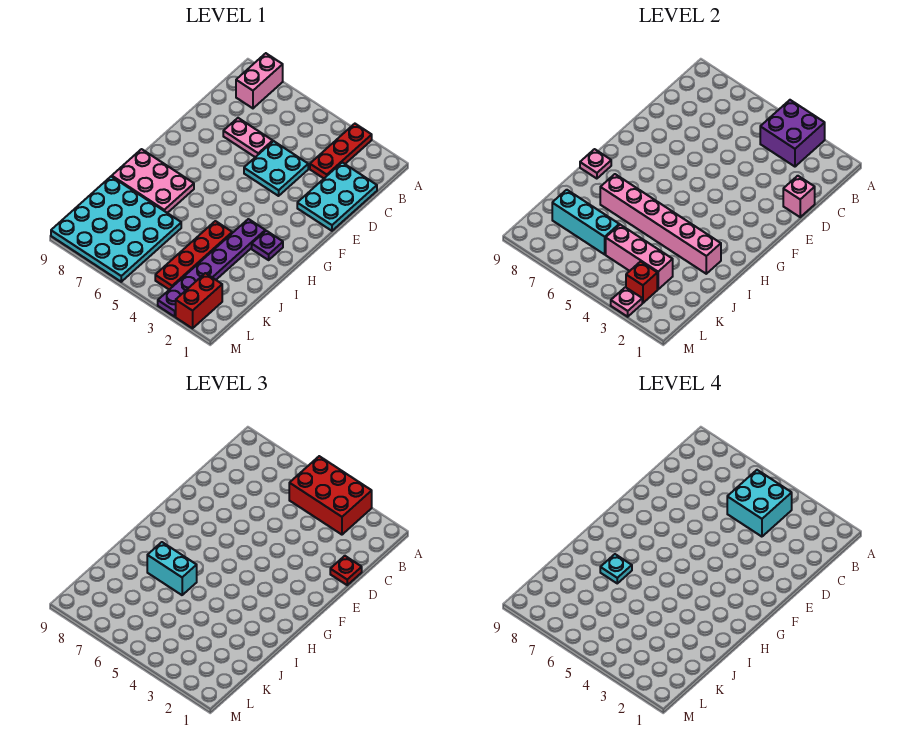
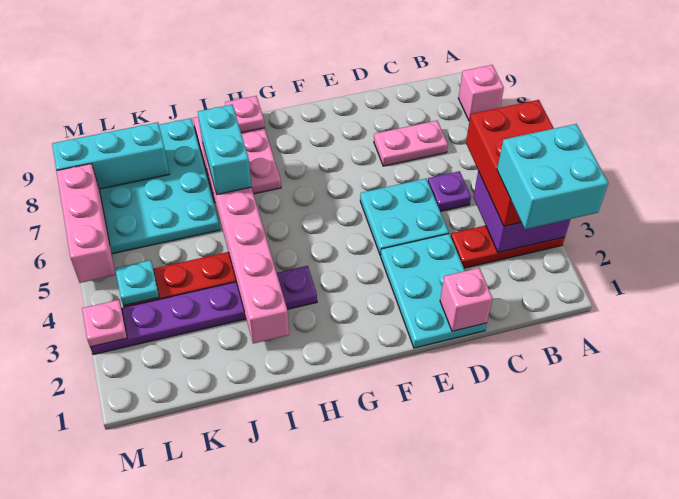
pink 1x2 brick [236,53,283,108] -> pink 1x1 brick [458,65,504,121]
cyan 2x2 brick [727,470,792,537] -> cyan 2x2 brick moved to [497,124,608,229]
cyan 2x3 plate [297,162,377,231] -> cyan 2x3 plate turned to [380,234,487,348]
red 1x1 plate [330,556,362,585] -> none
pink 1x2 plate [223,118,273,157] -> pink 1x2 plate turned to [374,121,448,166]
purple 1x1 plate [252,231,283,260] -> purple 1x1 plate moved to [428,171,471,212]
cyan 1x1 plate [600,554,632,583] -> cyan 1x1 plate moved to [115,260,159,306]
pink 1x3 brick [606,225,673,289] -> pink 1x3 brick moved to [57,164,115,283]
cyan 1x3 brick [552,190,619,254] -> cyan 1x3 brick turned to [52,122,170,189]
red 1x2 brick [176,273,222,328] -> none
red 1x1 brick [626,262,657,303] -> none

